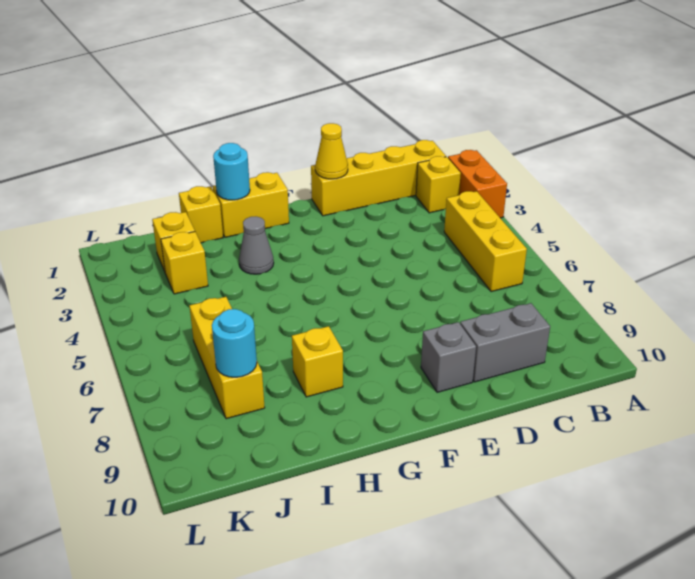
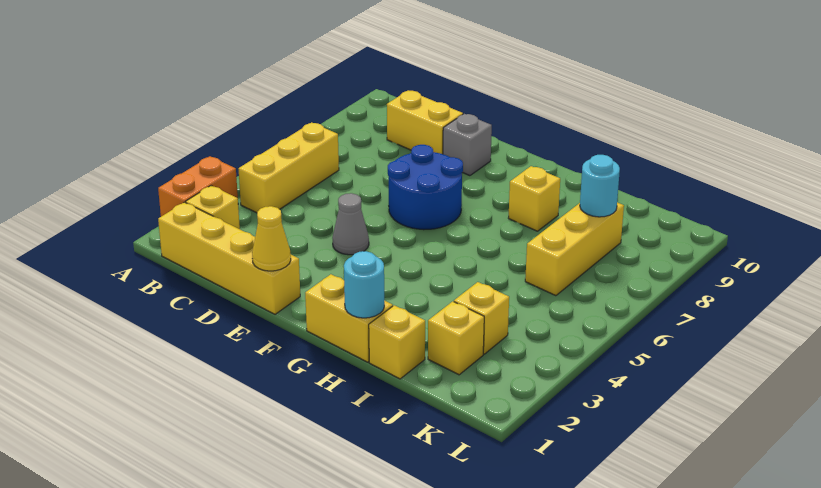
grey 1x2 brick [460,303,550,382] -> yellow 1x2 brick [387,90,463,154]
none -> blue 2x2 round brick [388,145,463,230]
grey 1x1 cone [239,217,274,274] -> grey 1x1 cone moved to [332,193,369,255]

